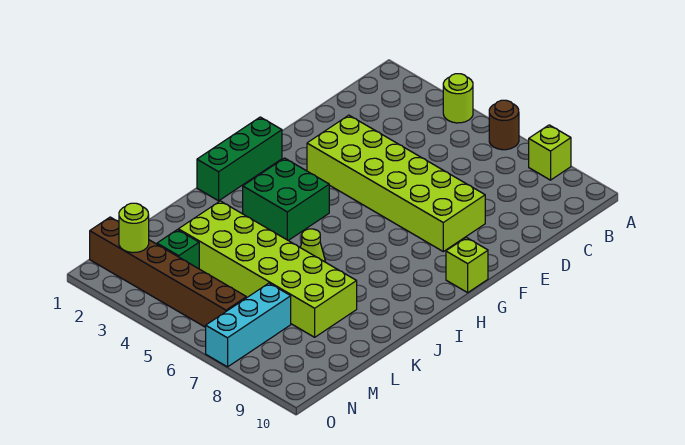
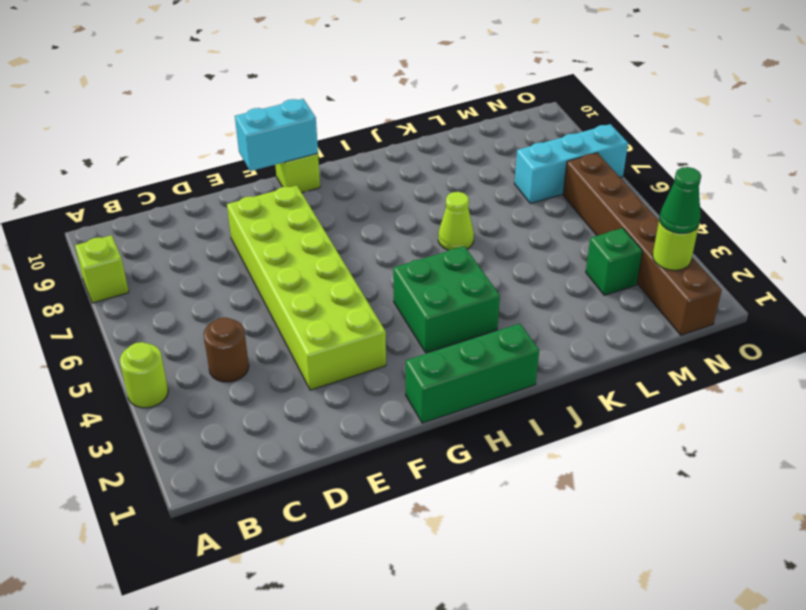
brown 1x1 round brick [489,100,519,150] -> brown 1x1 round brick moved to [204,317,249,382]
none -> cyan 1x2 brick [235,99,318,171]
lime 2x6 brick [178,201,357,337] -> none
none -> green 1x1 cone [660,167,701,233]

